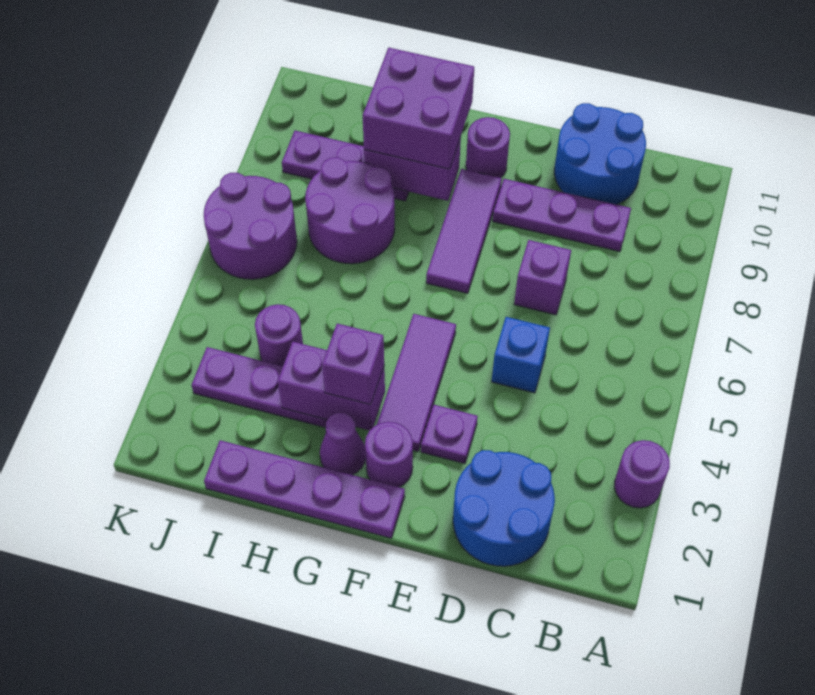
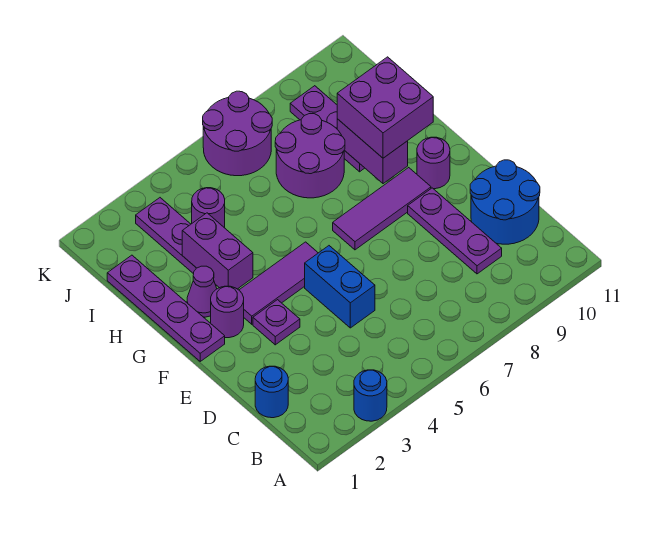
purple 1x1 round brick [614,440,670,508] -> blue 1x1 round brick [354,370,387,421]
blue 2x2 round brick [453,450,555,566] -> blue 1x1 round brick [255,366,288,418]
blue 1x1 brick [492,317,550,393] -> blue 1x2 brick [305,246,375,328]
purple 1x1 brick [514,240,571,315] -> none
purple 1x1 brick [322,324,384,405] -> none

